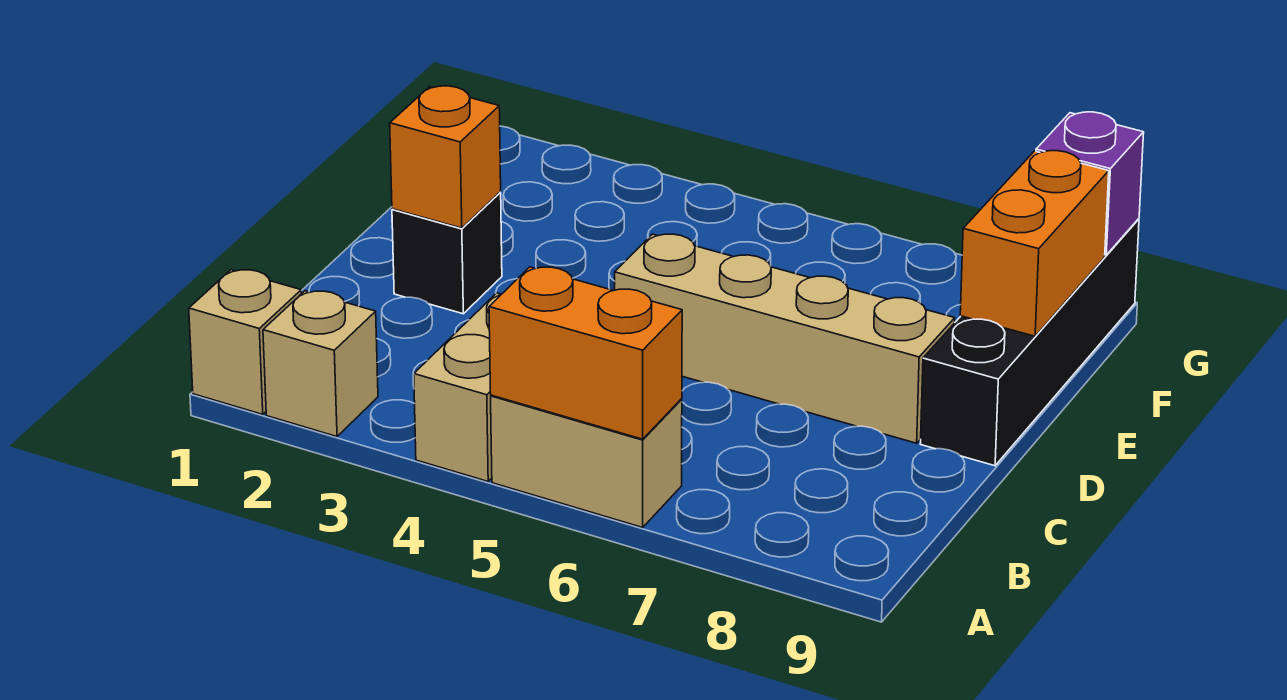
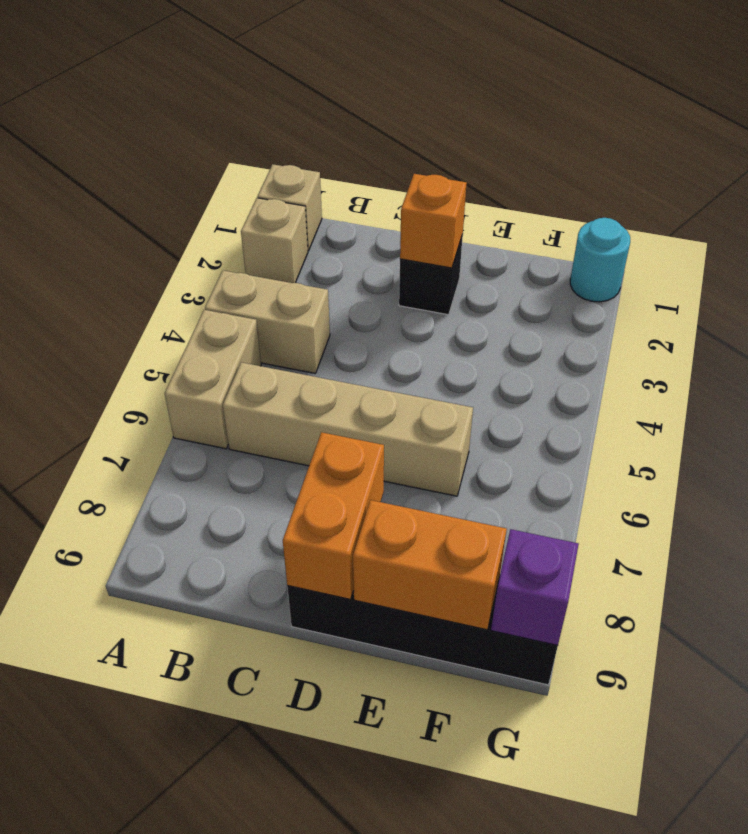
orange 1x2 brick [489,267,682,439] -> orange 1x2 brick moved to [283,432,384,599]
tan 1x4 brick [615,234,955,443] -> tan 1x4 brick turned to [223,362,473,496]
none -> cyan 1x1 round brick [570,218,630,302]

